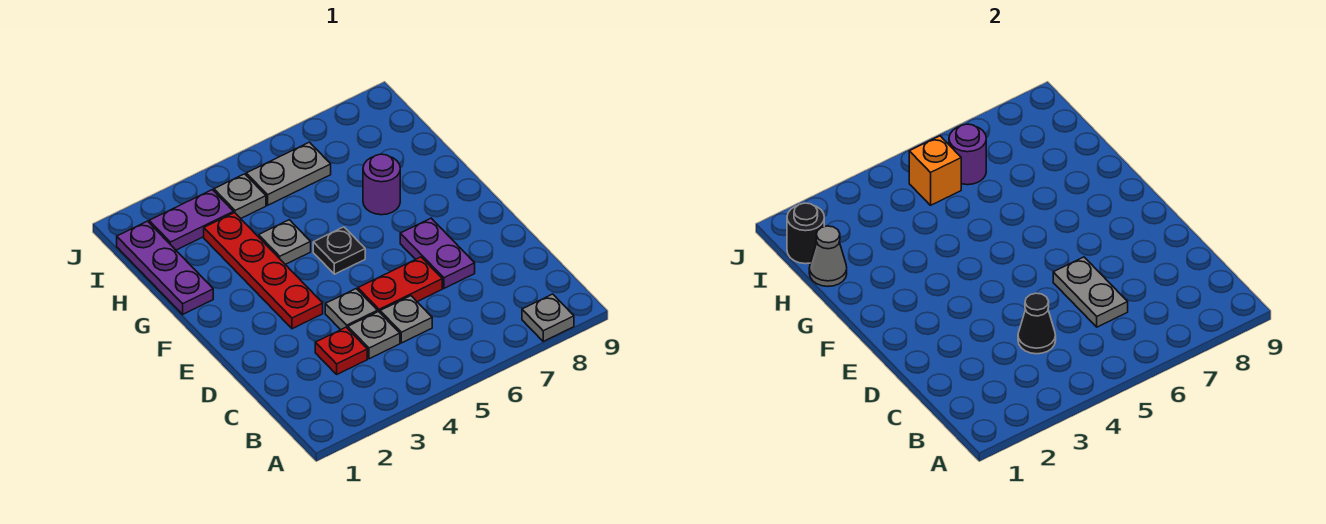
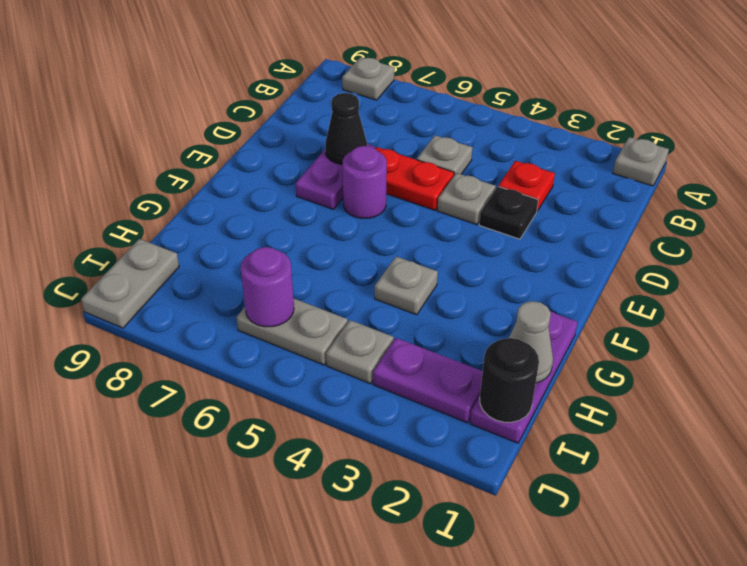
grey 1x1 plate [348,312,400,359] -> grey 1x1 plate moved to [613,137,669,186]
black 1x1 cone [1018,293,1056,354] -> black 1x1 cone moved to [325,93,367,164]
grey 1x2 plate [1053,257,1128,327] -> grey 1x2 plate moved to [81,239,179,328]
red 1x4 plate [204,213,323,329] -> none
black 1x1 plate [313,227,365,274] -> black 1x1 plate moved to [479,186,538,239]
purple 1x1 round brick [363,154,400,215] -> purple 1x1 round brick moved to [342,146,387,218]
orange 1x1 brick [909,136,961,205] -> none

